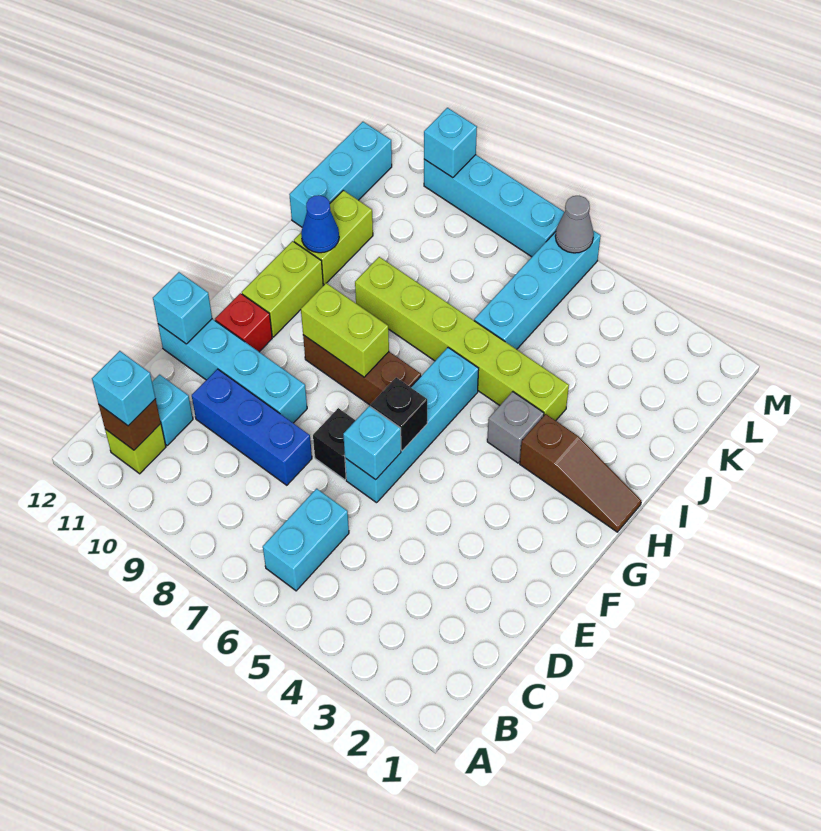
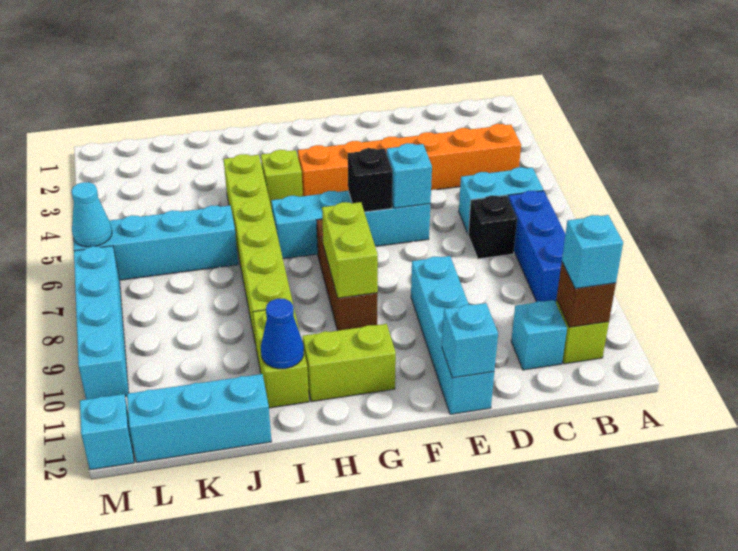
none -> orange 1x6 brick [298,124,521,196]
blue 1x3 brick [192,369,312,485] -> blue 1x3 brick moved to [508,191,565,302]
black 1x1 brick [313,408,356,480] -> black 1x1 brick moved to [468,195,517,259]
red 1x1 brick [215,293,272,352] -> none
brown 1x3 slope [520,414,641,532] -> none
grey 1x1 brick [487,392,544,463] -> lime 1x1 brick [261,150,303,209]
lime 1x2 brick [294,190,373,285] -> lime 1x2 brick turned to [253,306,309,408]
grey 1x1 cone [555,196,594,253] -> cyan 1x1 cone [71,182,112,247]
cyan 1x1 brick [424,108,477,178] -> cyan 1x1 brick moved to [80,394,134,470]

